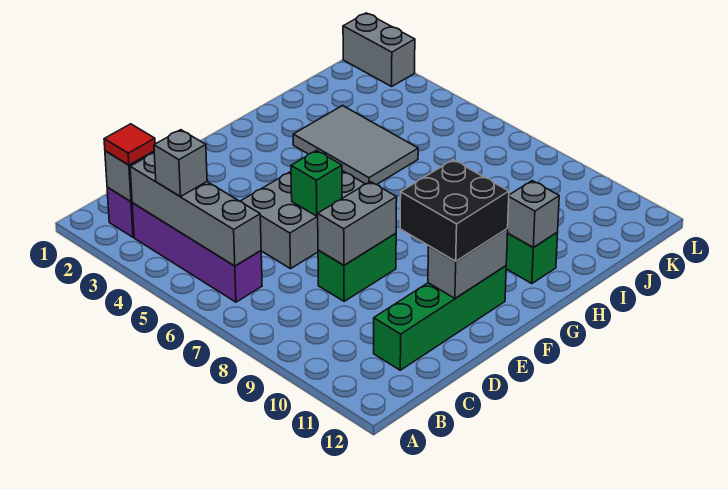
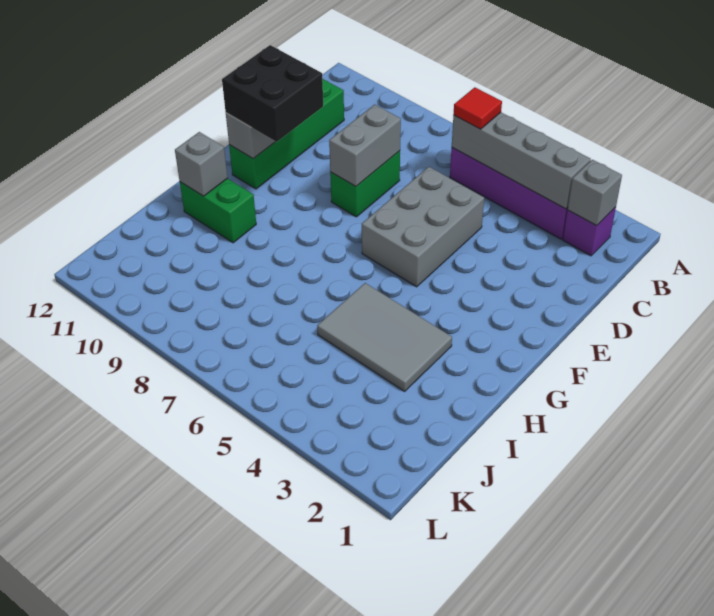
red 1x1 tile [104,124,155,165] -> red 1x1 tile moved to [453,87,502,129]
grey 1x1 brick [154,130,207,197] -> none
green 1x1 brick [291,150,342,216] -> none
grey 1x2 brick [343,13,415,86] -> none

